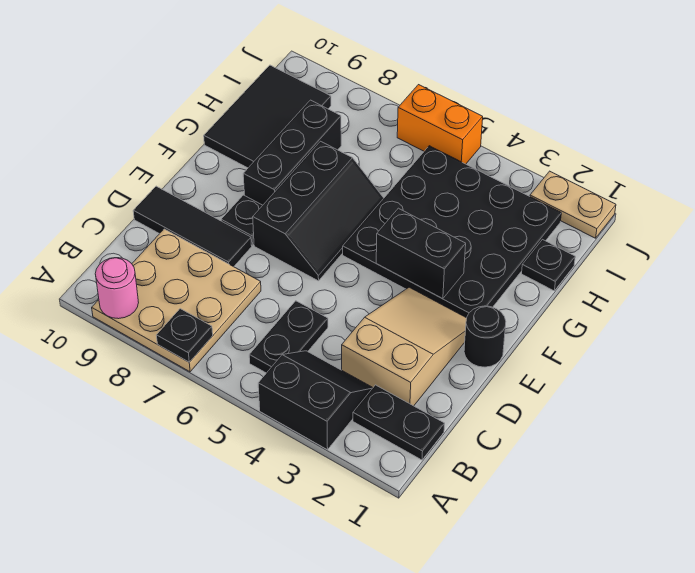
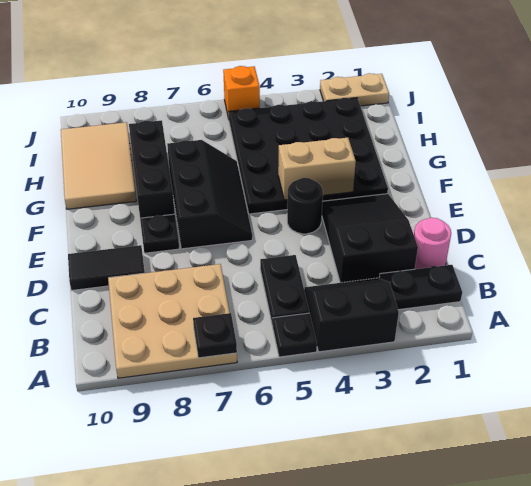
pink 1x1 round brick [95,258,139,319] -> pink 1x1 round brick moved to [414,218,451,269]
tan 2x3 slope [342,287,467,406] -> black 2x3 slope [322,194,418,283]
black 1x3 tile [133,186,252,267] -> black 1x2 tile [68,245,145,290]
black 1x1 round brick [464,306,506,367] -> black 1x1 round brick moved to [287,178,323,234]
black 1x2 brick [376,208,466,299] -> tan 1x2 brick [278,138,356,200]
black 2x3 tile [204,65,331,168] -> tan 2x3 tile [61,122,136,209]
black 1x1 plate [522,240,575,291] -> black 1x1 plate moved to [272,313,317,357]
orange 1x2 brick [397,85,483,164] -> orange 1x1 brick [223,66,260,119]

